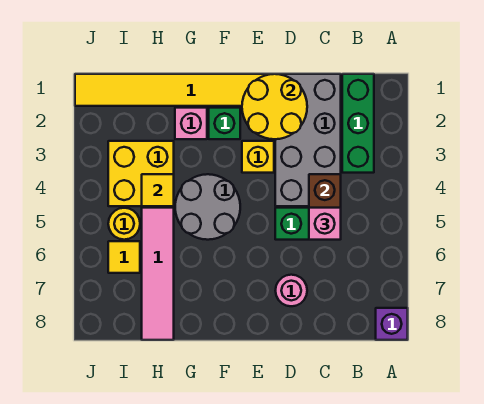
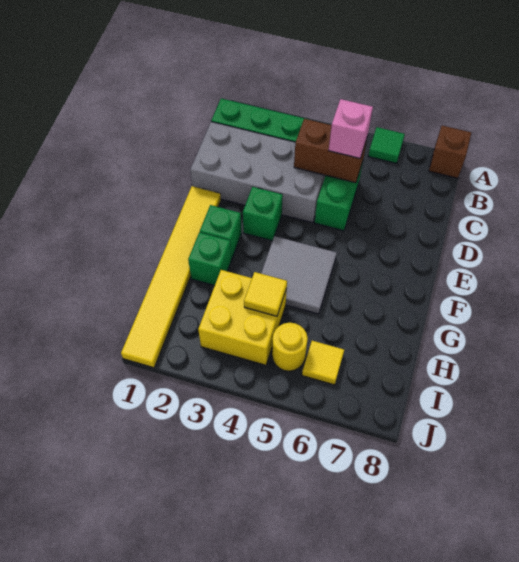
none -> green 1x1 tile [368,127,405,164]
purple 1x1 brick [376,308,408,340] -> brown 1x1 brick [429,126,471,178]
yellow 2x2 round brick [242,74,307,139] -> none
pink 1x1 round brick [275,275,307,306] -> none
yellow 1x1 brick [242,141,274,173] -> green 1x1 brick [243,187,283,241]
grey 2x2 round brick [175,174,240,240] -> grey 2x2 tile [261,236,337,314]
pink 1x1 brick [175,108,207,139] -> green 1x1 brick [188,232,231,286]
pink 1x4 tile [142,208,174,340] -> none

